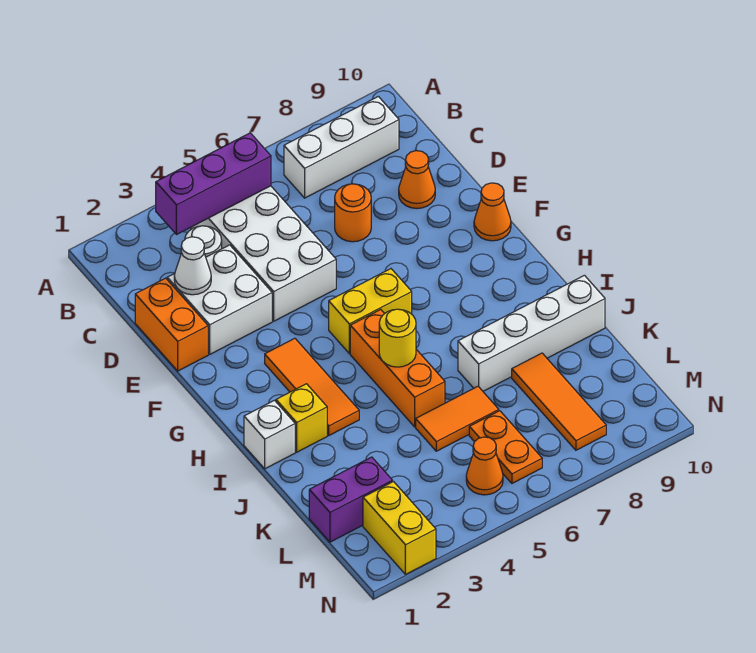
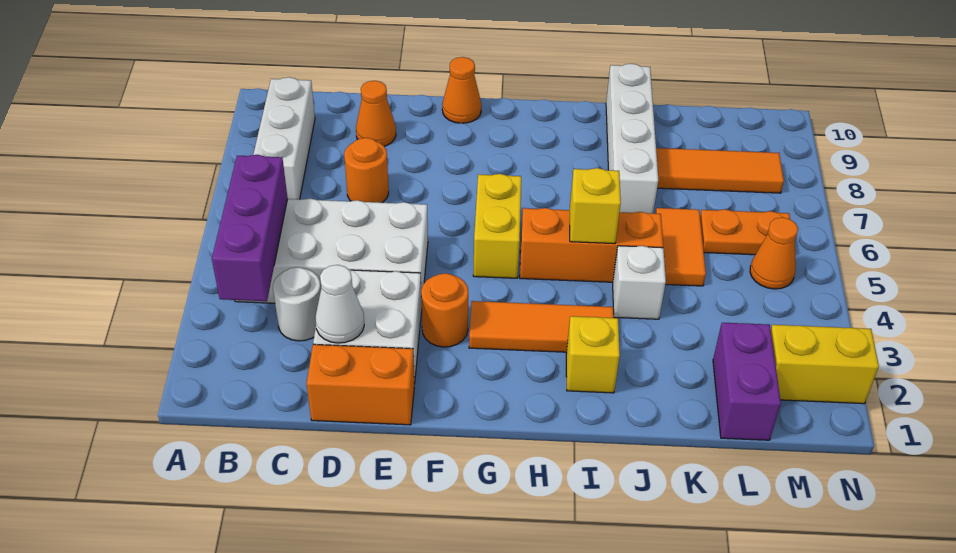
none -> orange 1x1 round brick [421,273,468,347]
white 1x1 brick [244,400,295,469] -> white 1x1 brick moved to [613,246,666,319]
yellow 1x1 round brick [379,309,416,367] -> yellow 1x1 brick [570,168,621,244]

